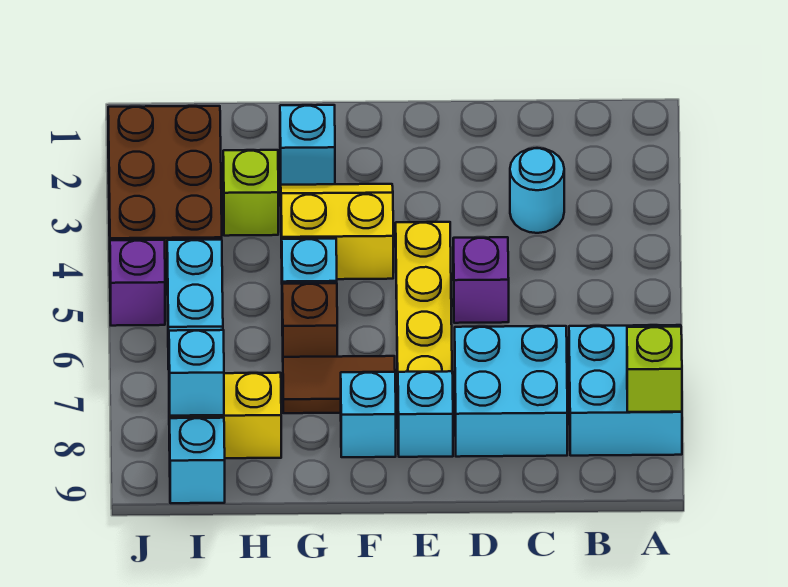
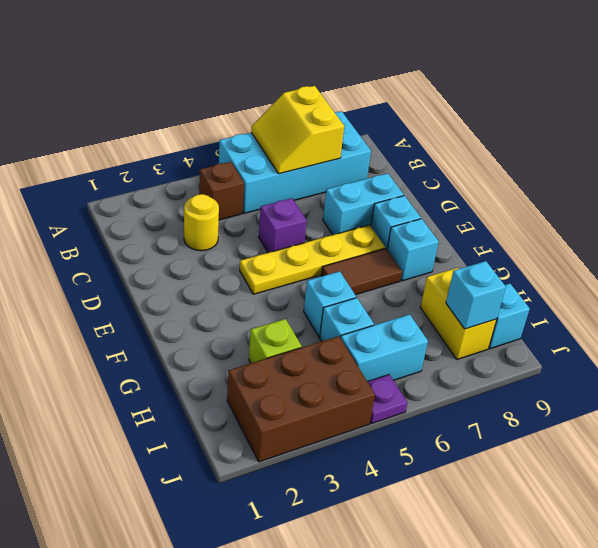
cyan 2x2 brick [569,325,682,456] -> cyan 2x4 brick [219,111,371,213]
lime 1x1 brick [627,327,682,412] -> none
cyan 1x1 round brick [510,148,564,233] -> yellow 1x1 round brick [184,194,219,251]
cyan 2x2 brick [455,326,567,457] -> cyan 1x2 brick [323,173,404,235]
yellow 2x2 slope [281,184,393,279] -> yellow 2x2 slope moved to [251,86,344,174]
brown 1x2 tile [283,356,395,413] -> brown 1x2 tile turned to [321,249,402,295]
cyan 1x1 brick [280,105,335,185] -> cyan 1x1 brick moved to [320,298,374,341]
brown 1x1 brick [282,283,337,357] -> brown 1x1 brick moved to [199,162,244,220]
purple 1x1 brick [110,240,165,326] -> purple 1x1 plate [367,374,407,424]

